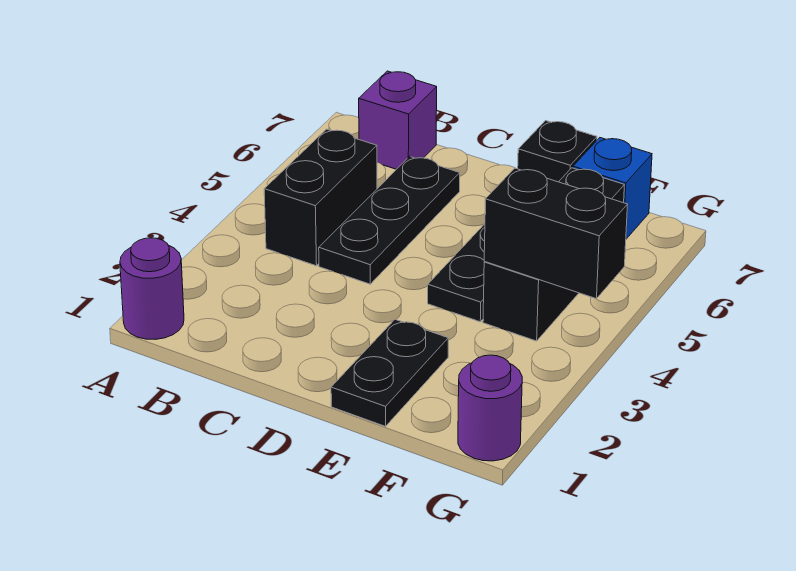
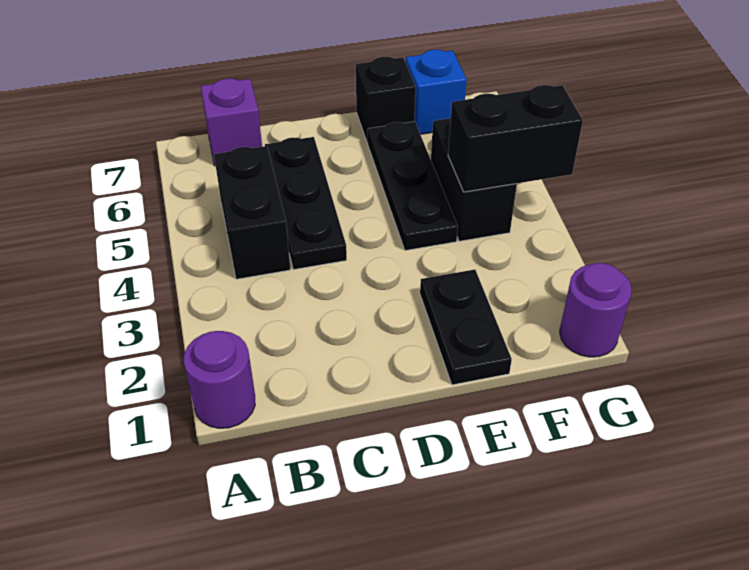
black 1x3 brick [483,168,624,341] -> black 1x2 brick [431,118,517,241]

